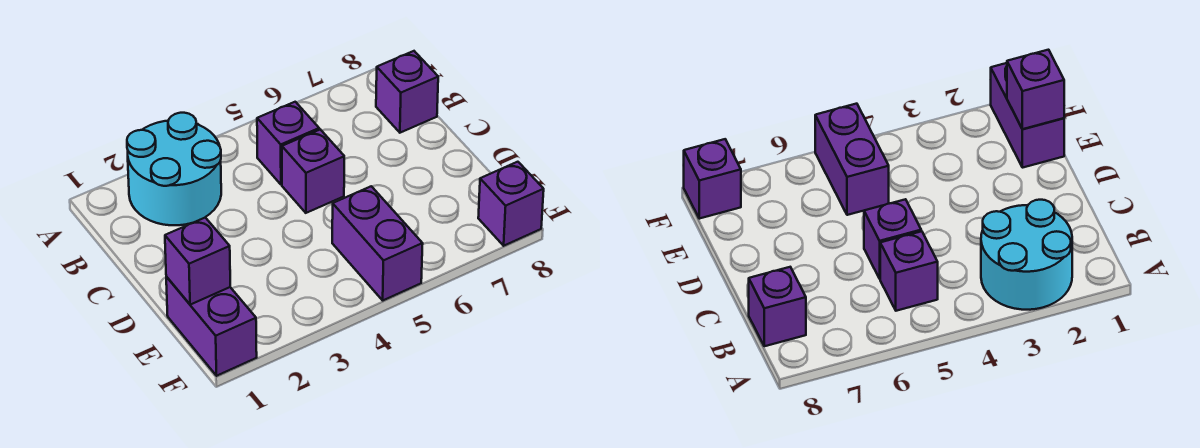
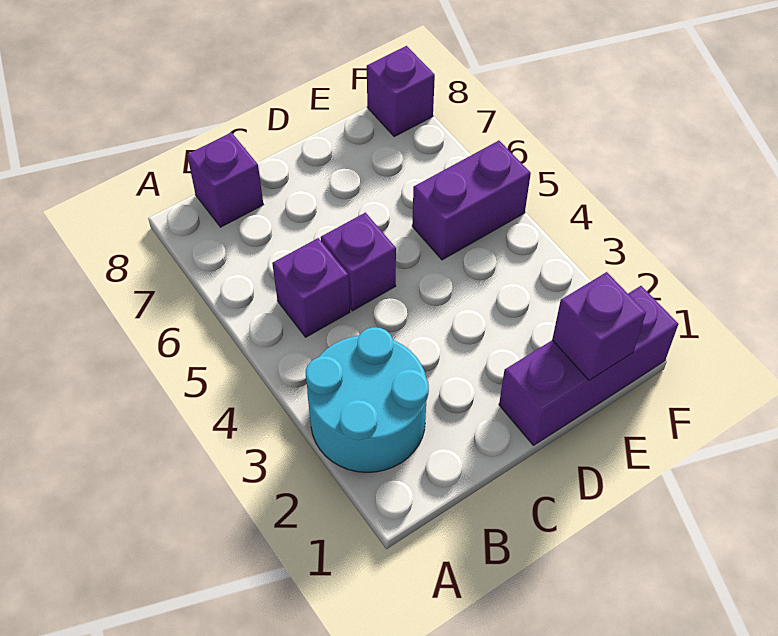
purple 1x2 brick [166,277,257,376] -> purple 1x3 brick [499,286,678,445]

